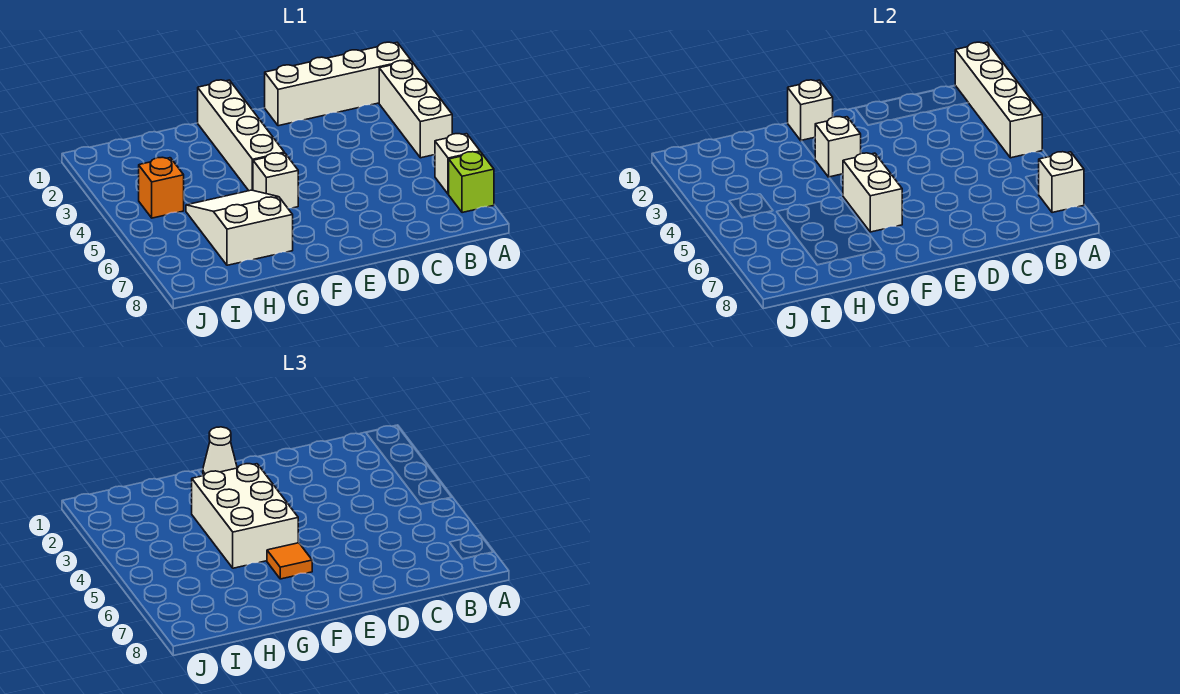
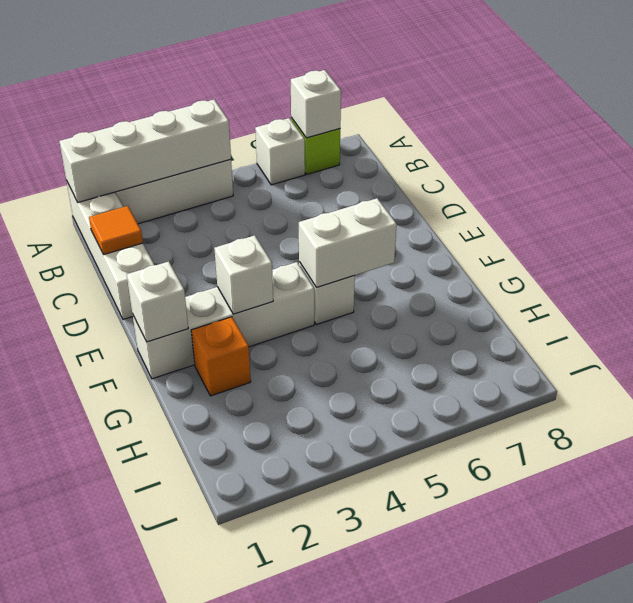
white 1x1 cone [203,427,237,476] -> none
white 2x3 brick [192,464,298,568] -> none
orange 1x1 tile [267,543,312,579] -> orange 1x1 tile moved to [89,206,143,255]
white 2x3 slope [186,190,293,265] -> none
orange 1x1 brick [139,157,184,218] -> orange 1x1 brick moved to [191,317,251,396]

